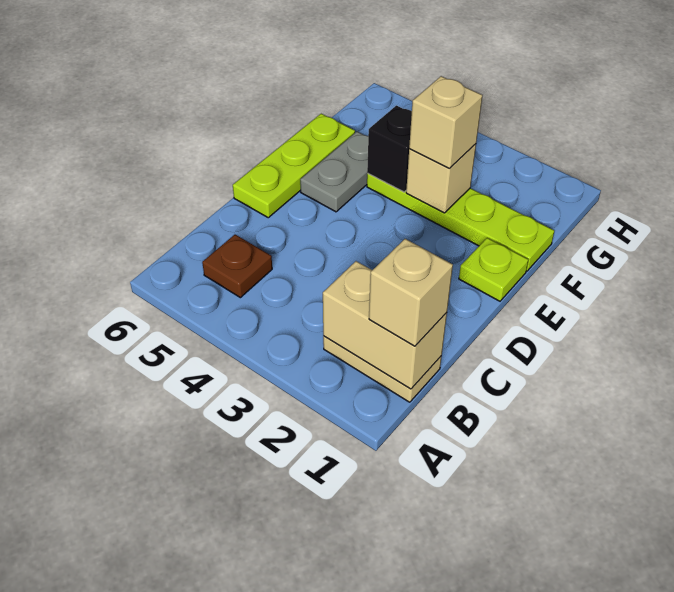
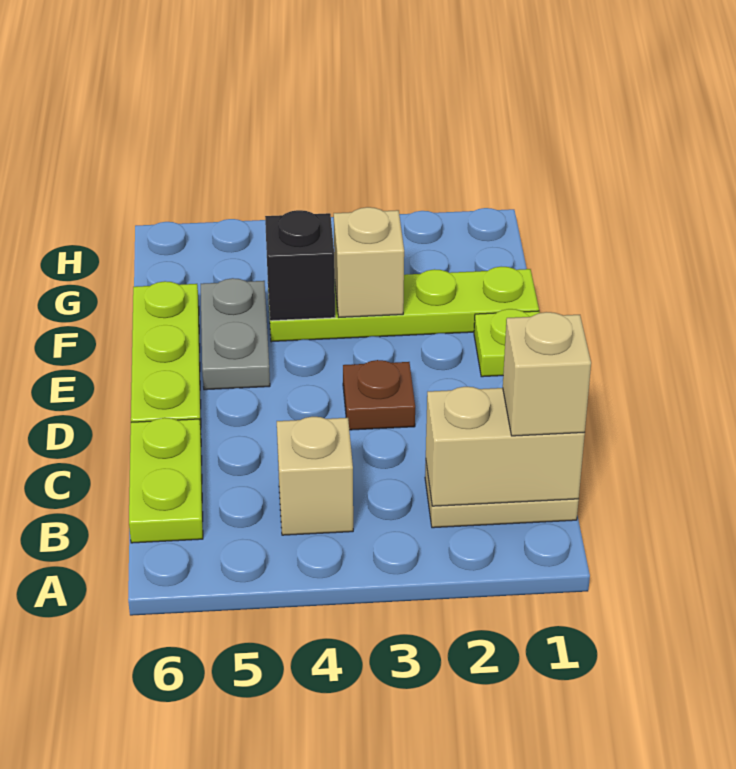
brown 1x1 plate [202,235,272,298] -> brown 1x1 plate moved to [343,360,415,430]
none -> lime 1x2 plate [129,418,203,543]
tan 1x1 brick [409,76,483,169] -> tan 1x1 brick moved to [277,417,353,535]

